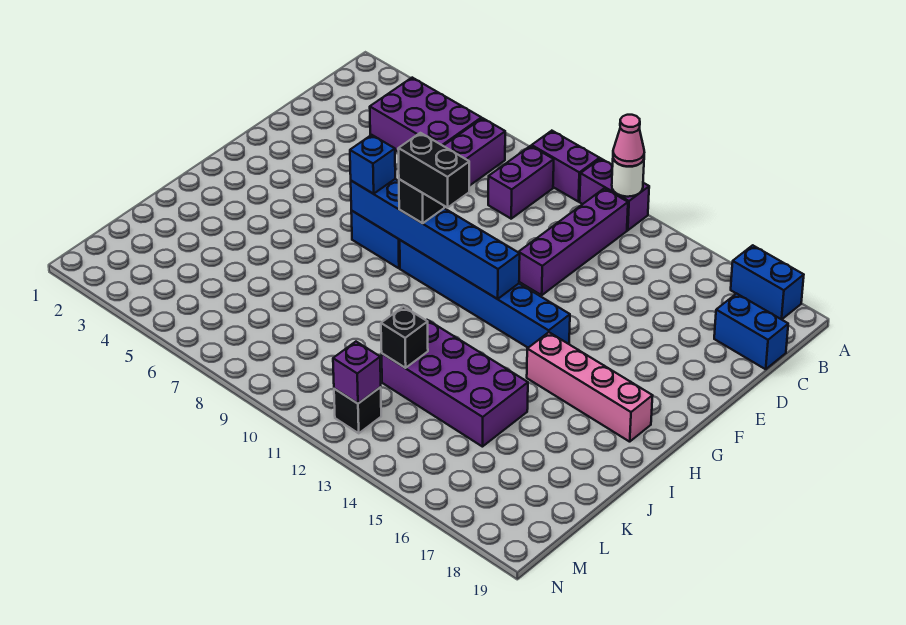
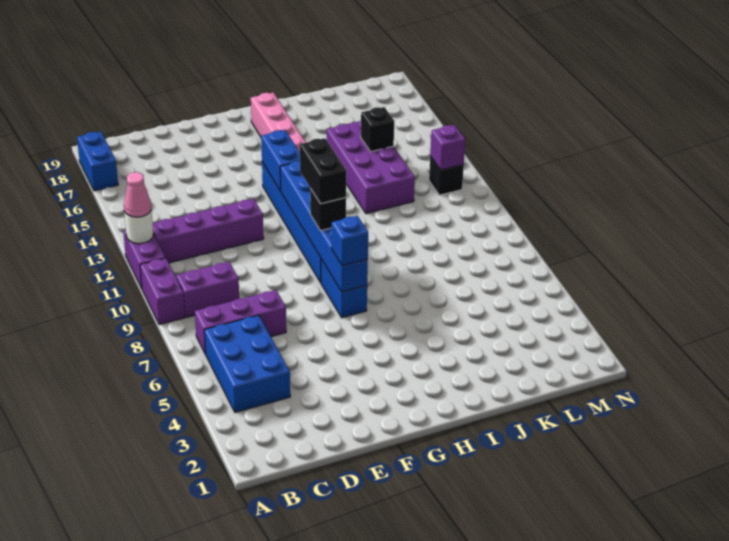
purple 2x3 brick [370,78,481,152] -> blue 2x3 brick [204,315,290,412]
blue 1x2 brick [714,294,788,369] -> blue 1x2 brick moved to [261,130,300,191]
black 1x1 brick [381,307,428,368] -> black 1x1 brick moved to [361,107,394,152]

